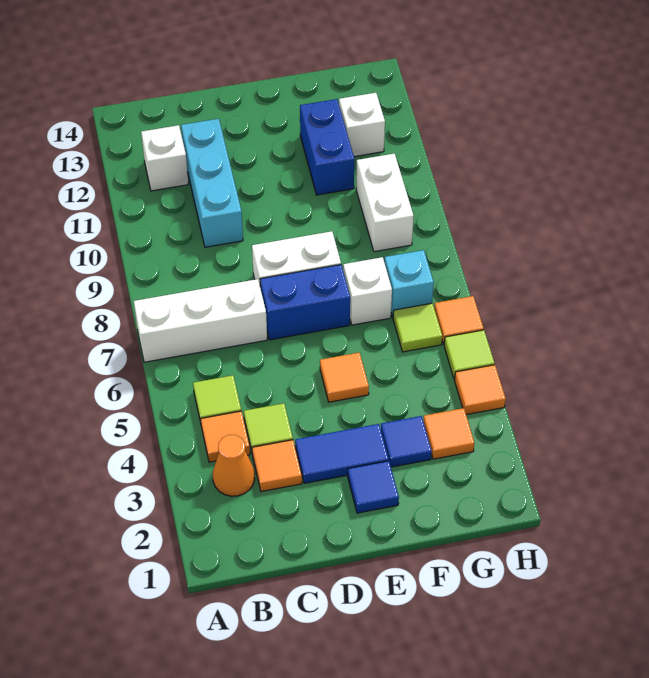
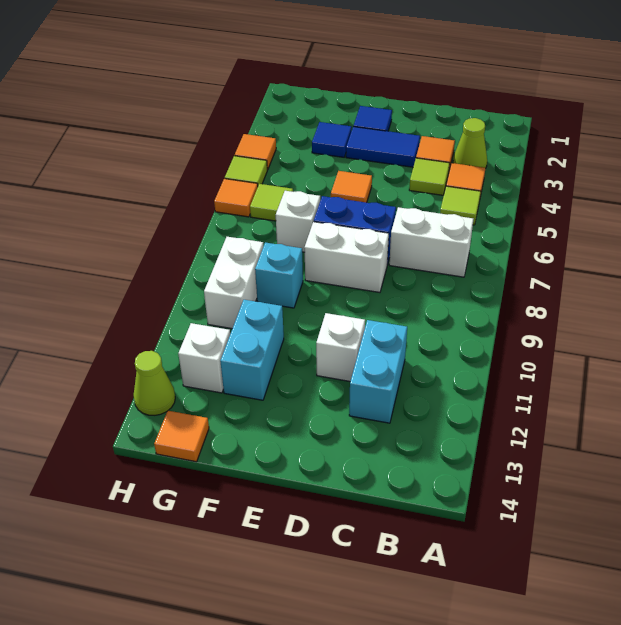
white 1x3 brick [134,279,267,362] -> white 1x2 brick [389,207,473,277]
orange 1x1 cone [213,435,255,496] -> lime 1x1 cone [453,118,487,168]
white 1x1 brick [141,125,188,191] -> white 1x1 brick moved to [316,313,365,381]
cyan 1x3 brick [181,119,243,247] -> cyan 1x2 brick [349,320,407,423]
blue 1x2 brick [300,99,354,195] -> cyan 1x2 brick [220,300,284,400]
orange 1x1 tile [423,408,474,459] -> orange 1x1 tile moved to [154,411,209,462]
cyan 1x1 brick [385,250,434,317] -> cyan 1x1 brick moved to [255,243,303,308]
none -> lime 1x1 cone [134,351,175,415]

